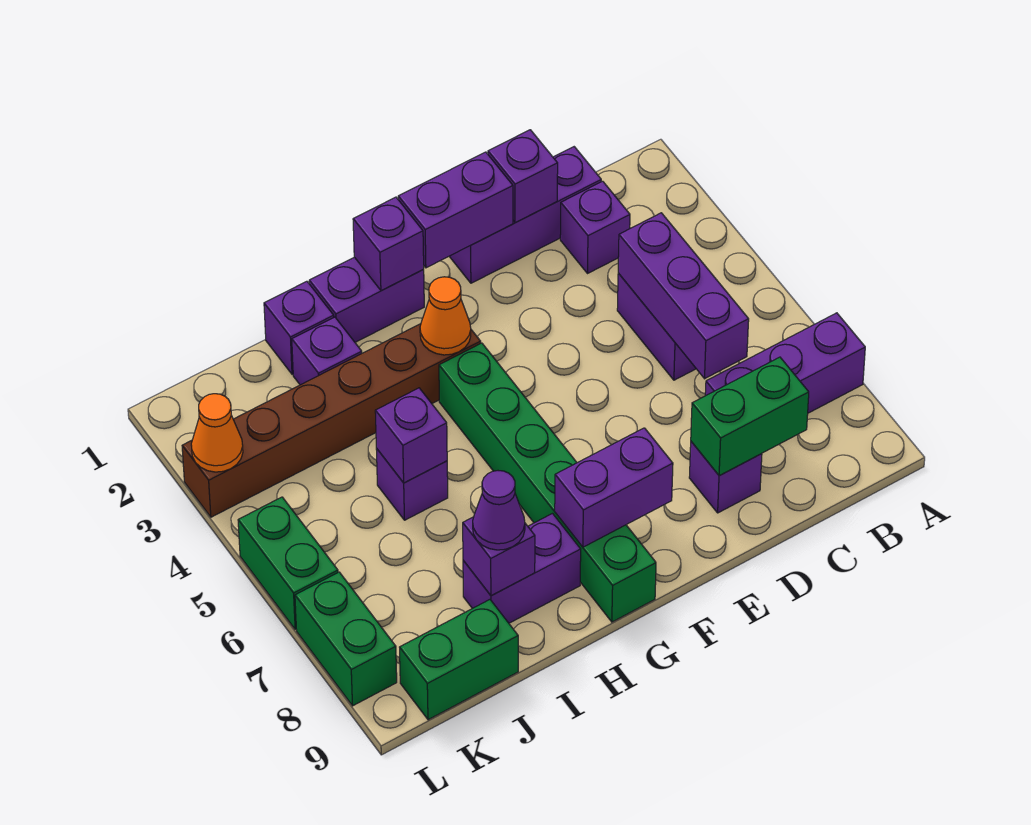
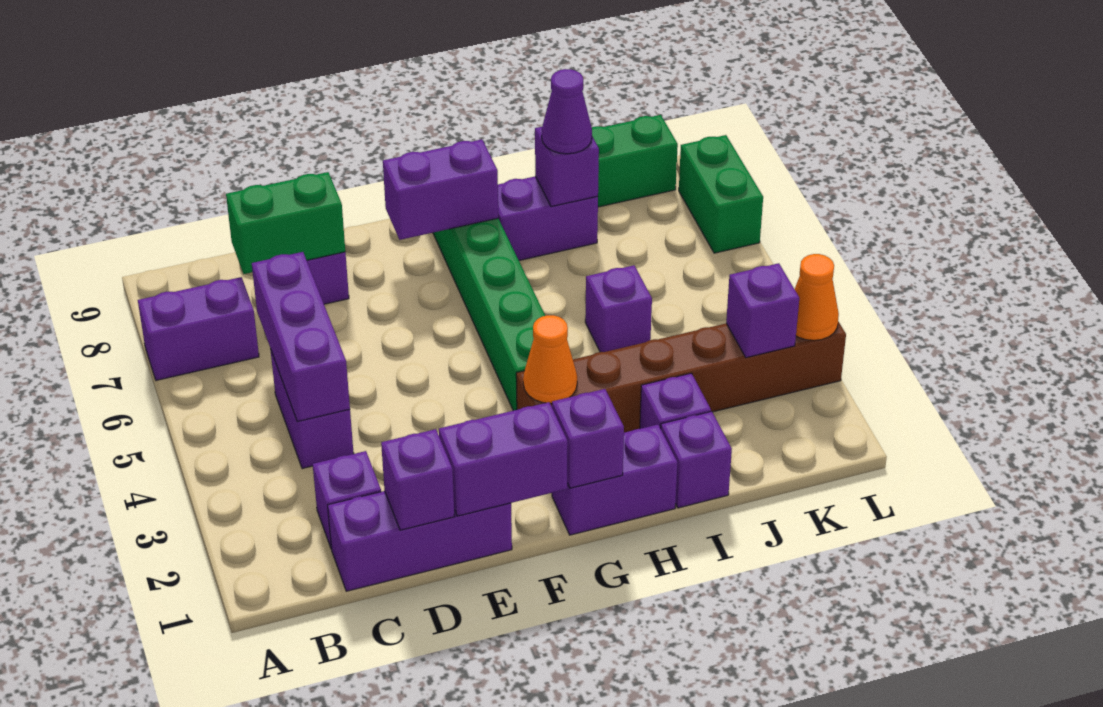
purple 1x3 brick [705,313,865,413] -> purple 1x2 brick [138,277,259,380]
purple 1x1 brick [375,388,447,483] -> purple 1x1 brick moved to [726,263,799,358]
green 1x2 brick [238,497,338,629] -> none

